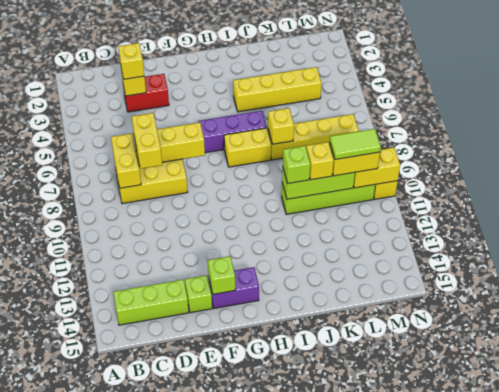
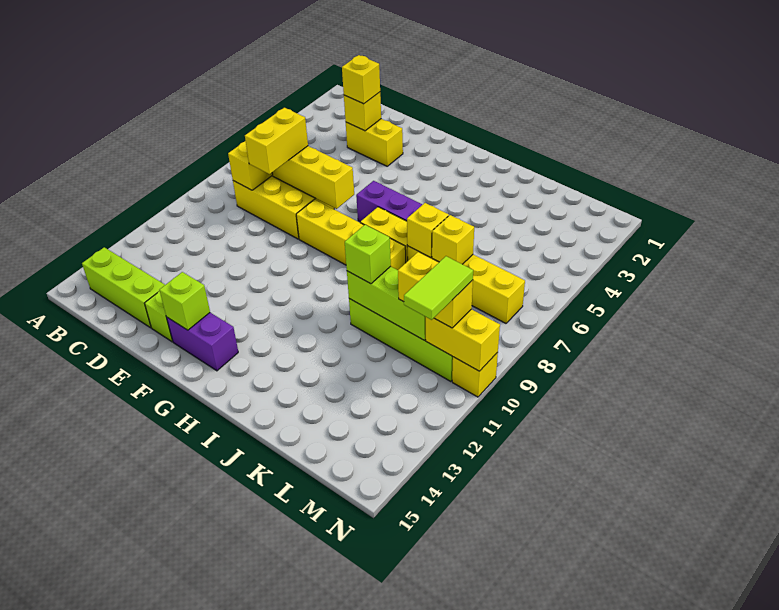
red 1x2 brick [123,74,169,112] -> yellow 1x2 brick [346,119,403,166]
yellow 1x4 brick [233,67,322,112] -> yellow 1x4 brick moved to [296,199,406,270]
yellow 1x1 brick [306,142,334,180] -> yellow 1x1 brick moved to [432,215,474,264]
lime 1x2 tile [330,129,381,159] -> lime 1x2 tile turned to [404,256,473,320]

